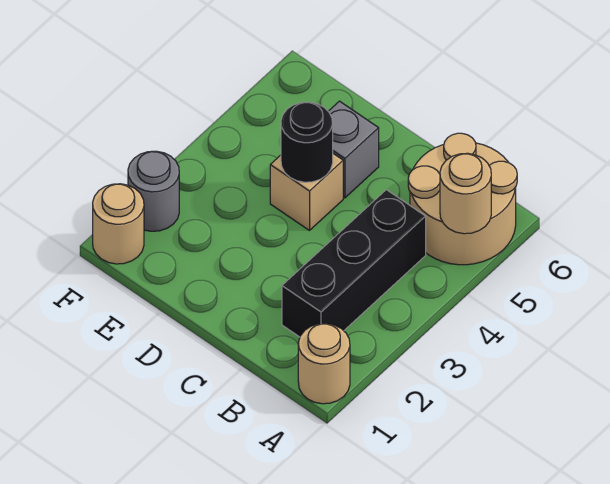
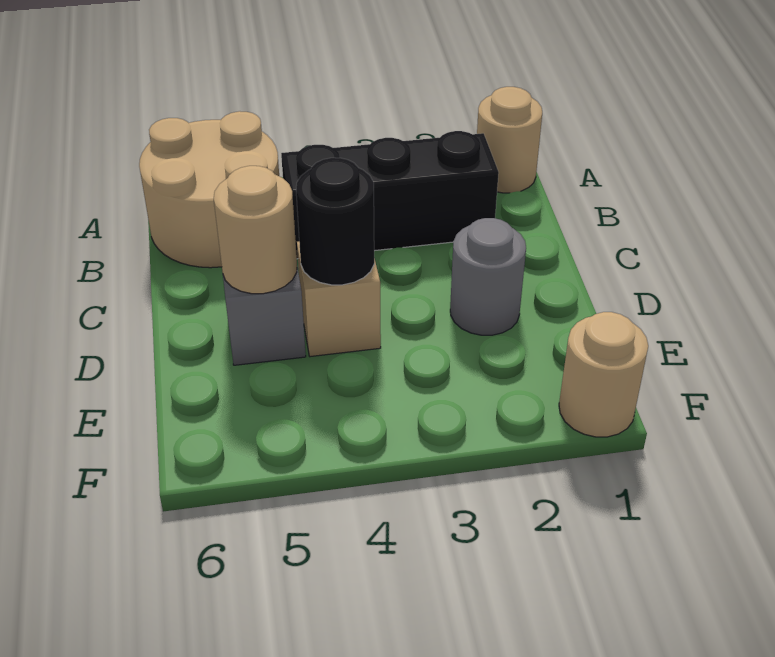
tan 1x1 round brick [440,153,491,234] -> tan 1x1 round brick moved to [214,166,297,294]
grey 1x1 round brick [128,151,179,231] -> grey 1x1 round brick moved to [450,218,526,335]

